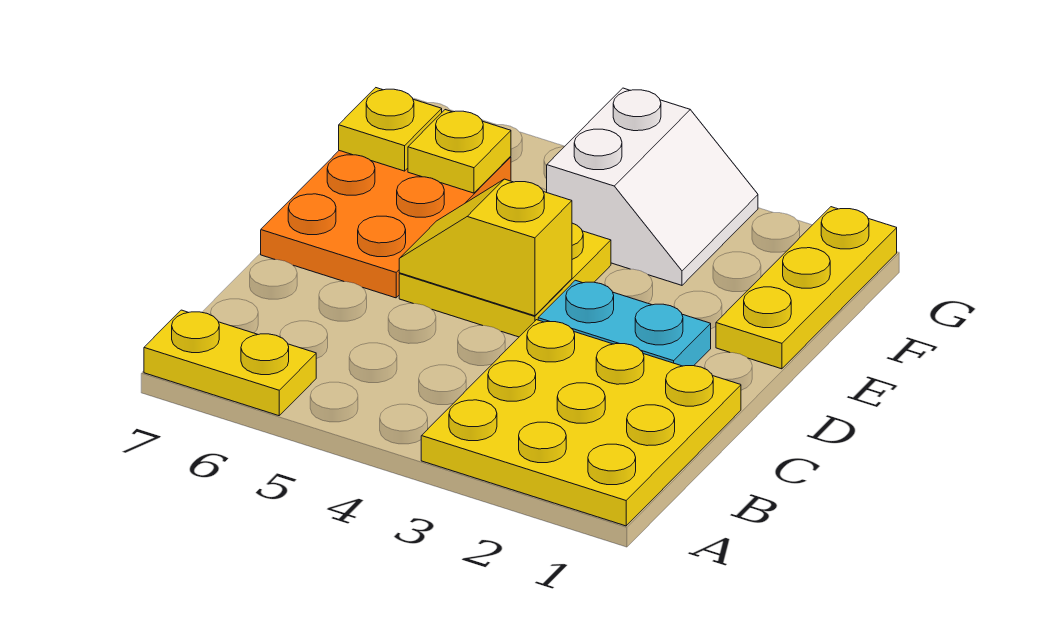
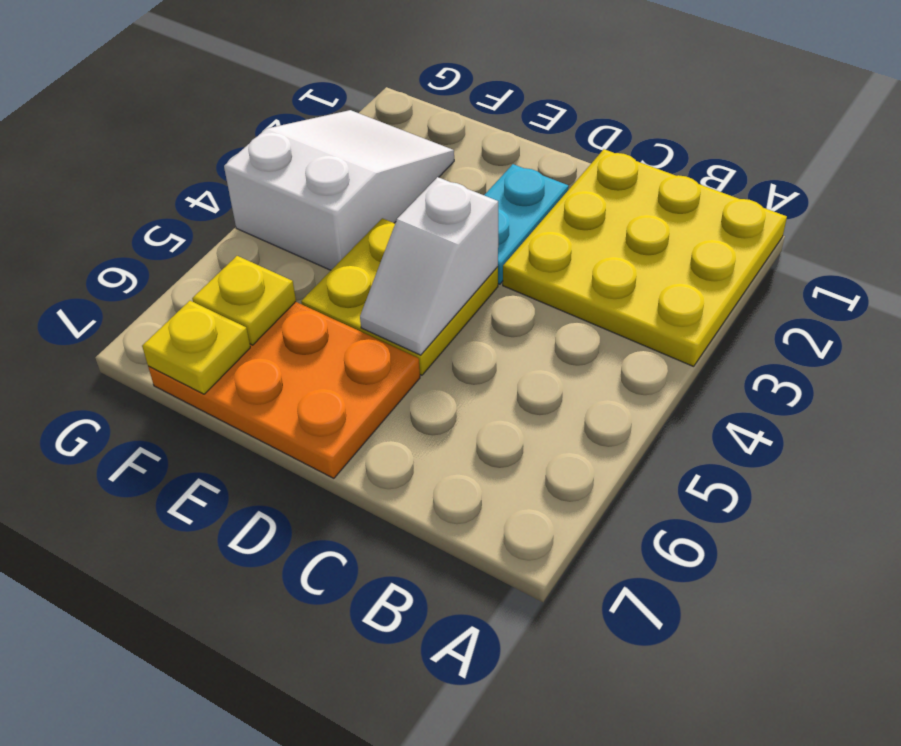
yellow 1x2 plate [144,310,316,416] -> none
yellow 1x2 slope [399,179,572,316] -> white 1x2 slope [360,177,498,355]
yellow 1x3 plate [716,207,897,369] -> none
white 2x2 slope [547,88,758,285] -> white 2x3 slope [224,110,454,270]

